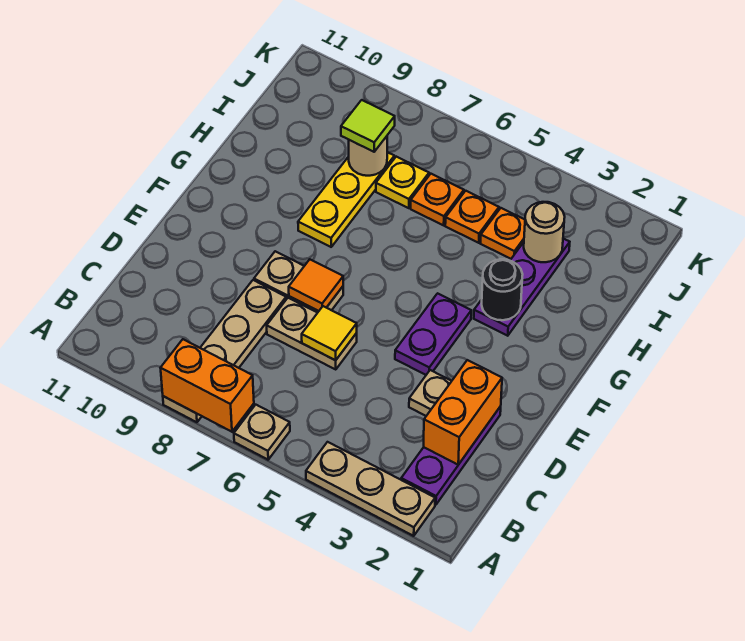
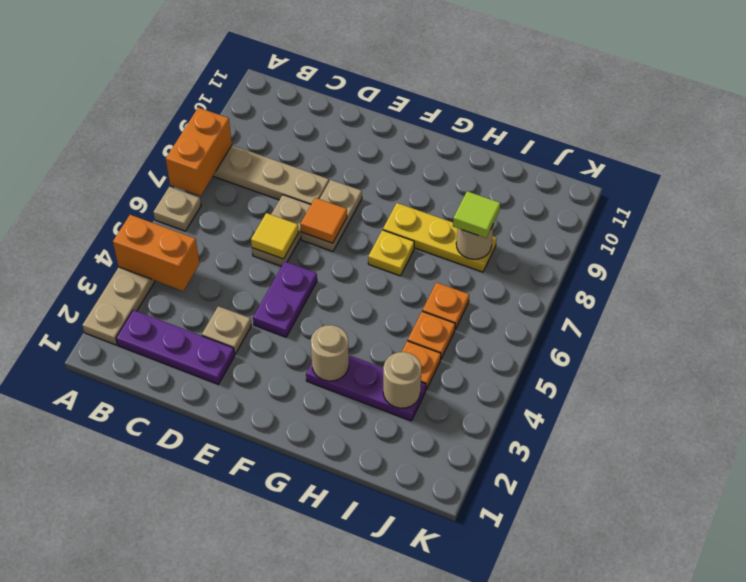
orange 1x2 brick [424,360,502,465] -> orange 1x2 brick moved to [113,215,200,291]
purple 1x2 plate [395,293,471,375] -> purple 1x2 plate turned to [253,262,317,337]
black 1x1 round brick [482,259,523,320] -> tan 1x1 round brick [311,325,349,381]
yellow 1x1 plate [376,157,429,208] -> yellow 1x1 plate moved to [368,230,414,276]

